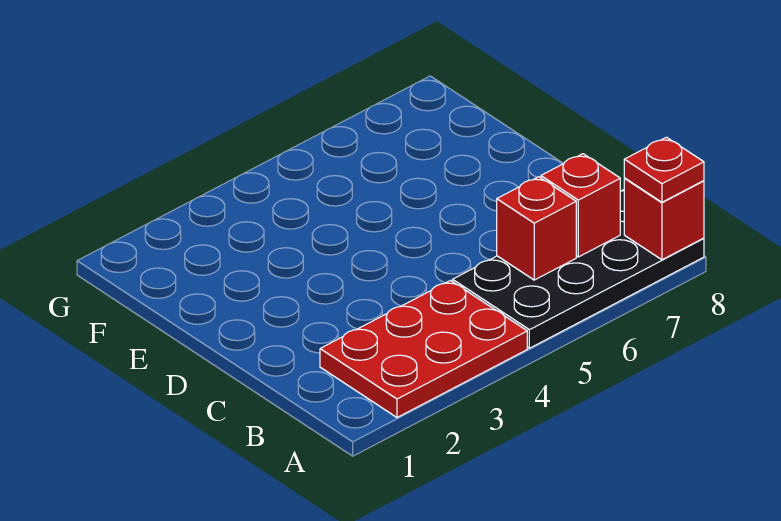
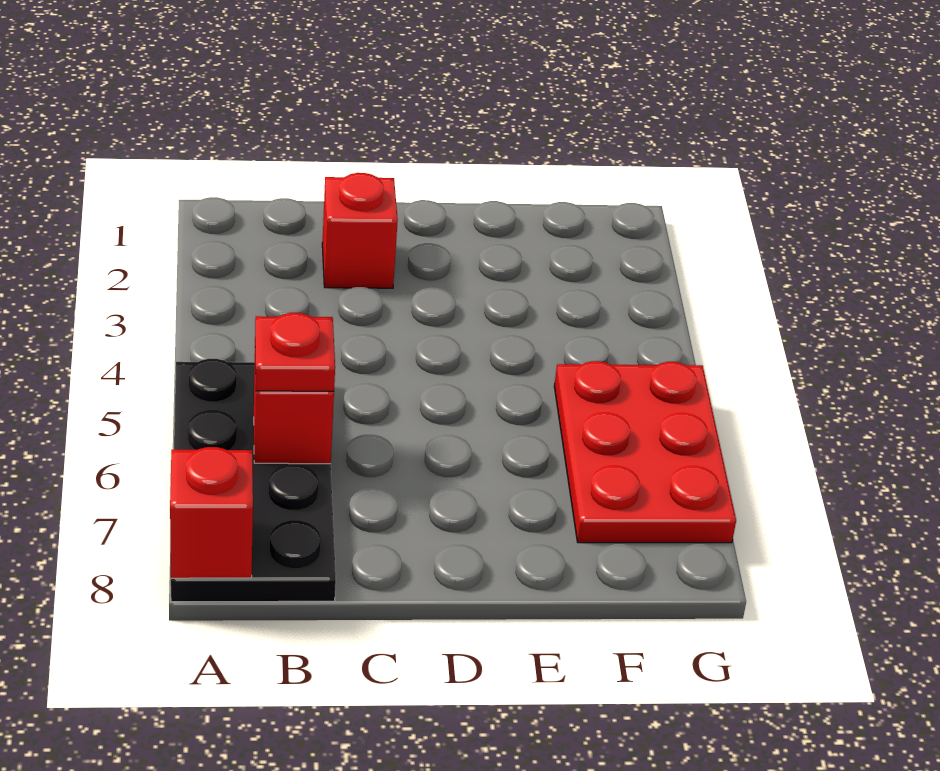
red 2x3 plate [320,281,527,417] -> red 2x3 plate moved to [554,361,736,543]
red 1x1 plate [624,137,704,202] -> red 1x1 plate moved to [255,313,335,391]
red 1x1 brick [541,154,620,257] -> red 1x1 brick moved to [322,173,398,288]

